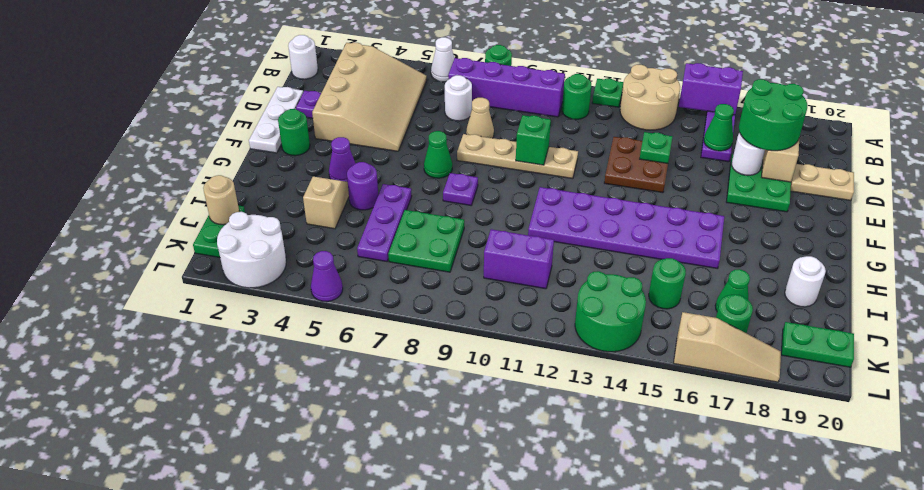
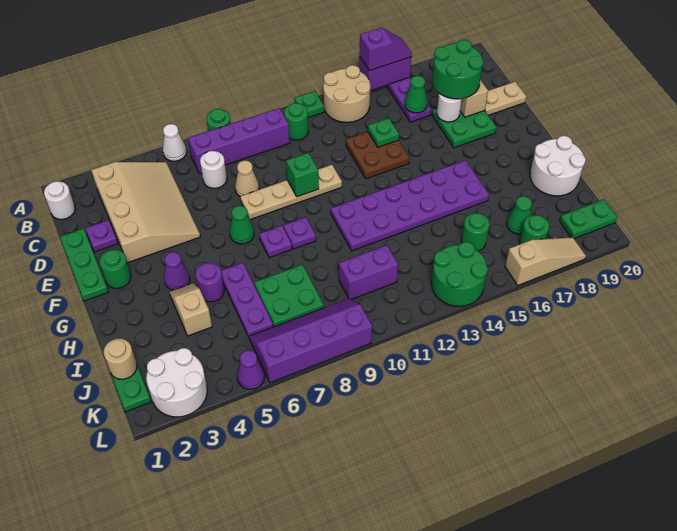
none -> purple 1x2 slope [360,28,412,71]
white 1x3 plate [249,87,303,153] -> green 1x3 plate [60,228,108,301]
none -> purple 1x1 plate [283,217,316,249]
white 1x1 round brick [785,256,826,307] -> white 2x2 round brick [530,136,586,196]
none -> purple 2x4 slope [249,298,372,383]

